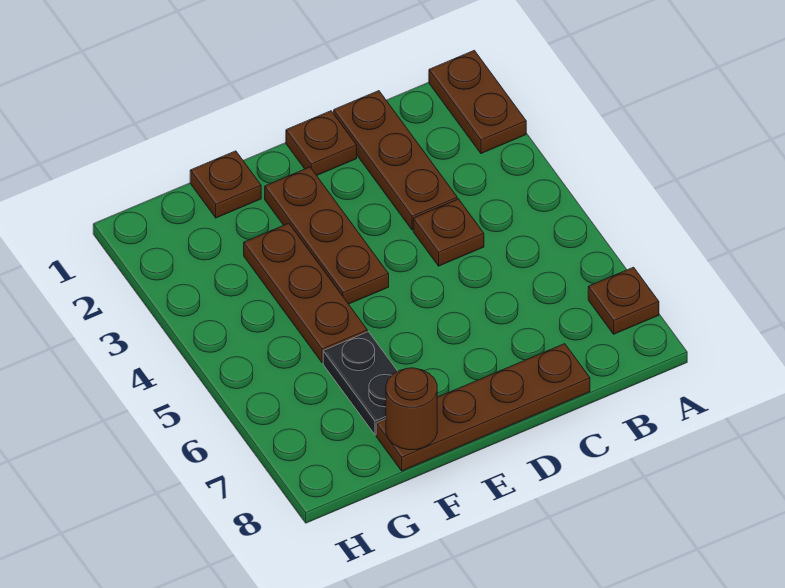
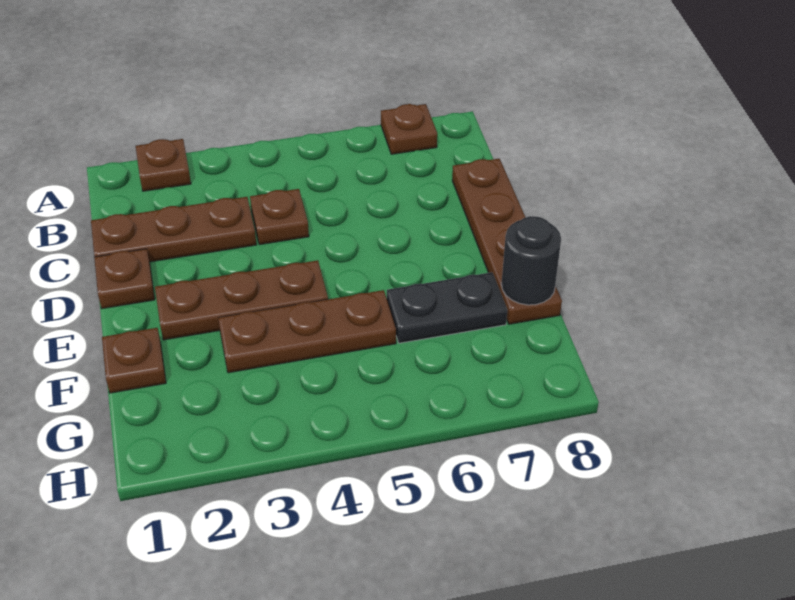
brown 1x2 plate [429,50,526,154] -> brown 1x1 plate [136,139,191,191]
brown 1x1 round brick [386,368,437,450] -> black 1x1 round brick [501,216,561,305]

